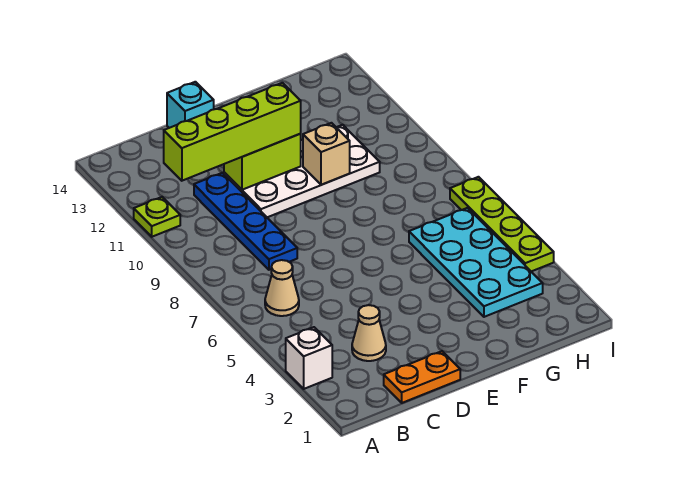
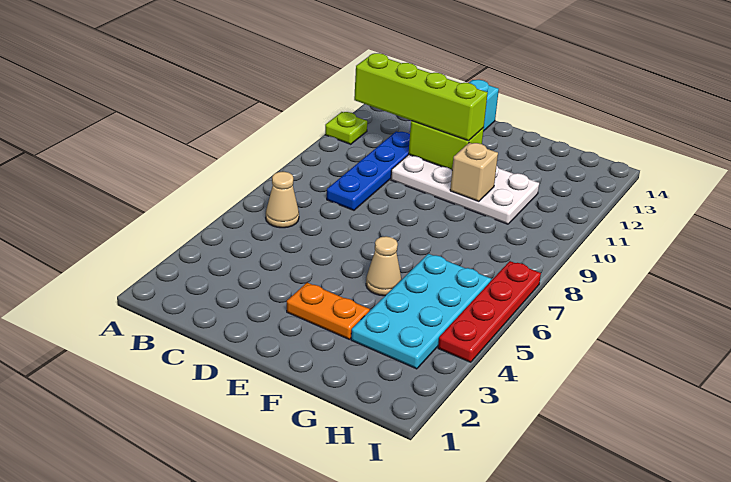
white 1x1 brick [286,327,332,389] -> none
orange 1x2 plate [384,351,460,403] -> orange 1x2 plate moved to [287,283,370,340]
tan 1x1 cone [352,305,386,361] -> tan 1x1 cone moved to [366,236,401,296]
lime 1x4 plate [450,177,554,271] -> red 1x4 plate [438,261,541,362]

